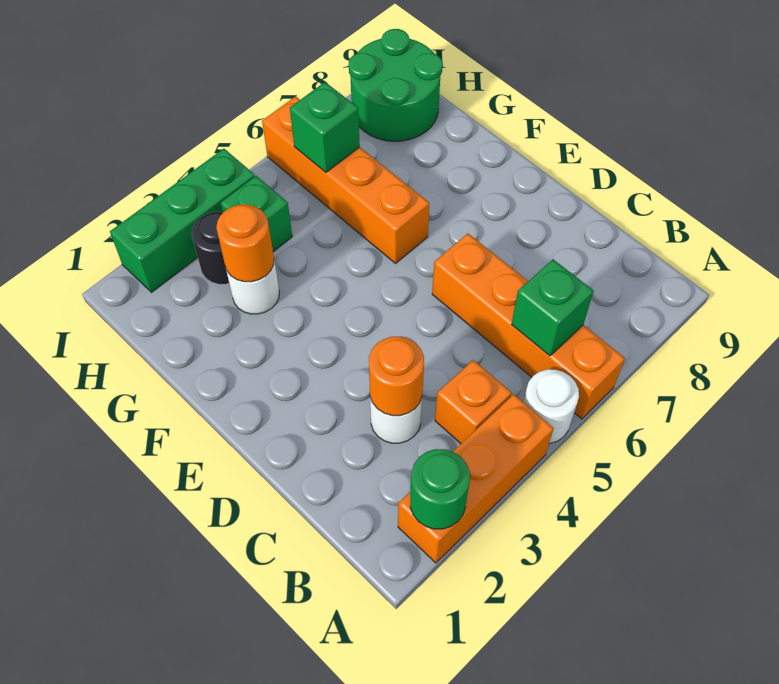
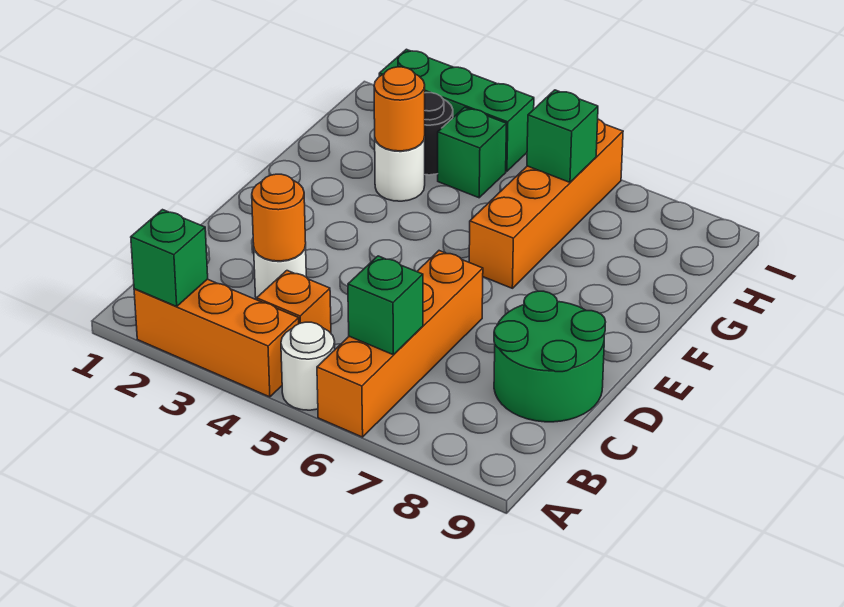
green 1x1 round brick [410,449,470,529] -> green 1x1 brick [131,210,208,306]
green 2x2 round brick [349,29,443,141] -> green 2x2 round brick moved to [494,291,605,422]

